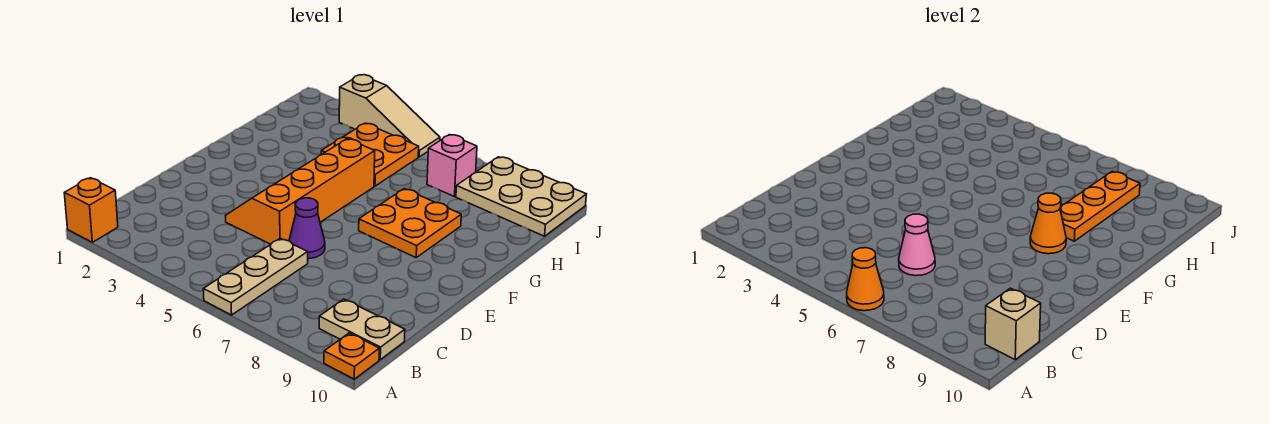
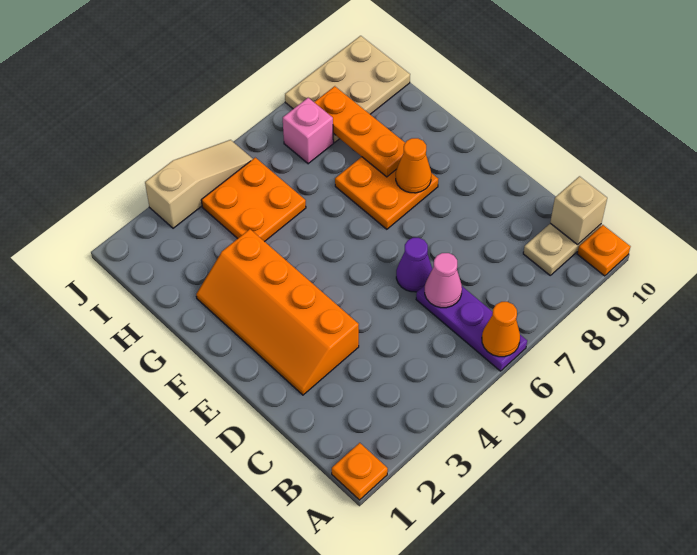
orange 1x1 brick [64,178,118,242] -> orange 1x1 plate [332,443,388,500]
tan 1x3 plate [203,238,308,315] -> purple 1x3 plate [416,285,527,371]
orange 2x4 slope [226,139,375,244] -> orange 2x4 slope moved to [196,229,359,395]

